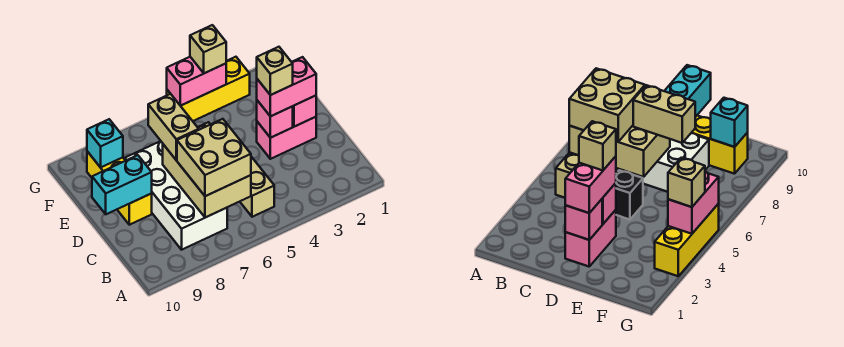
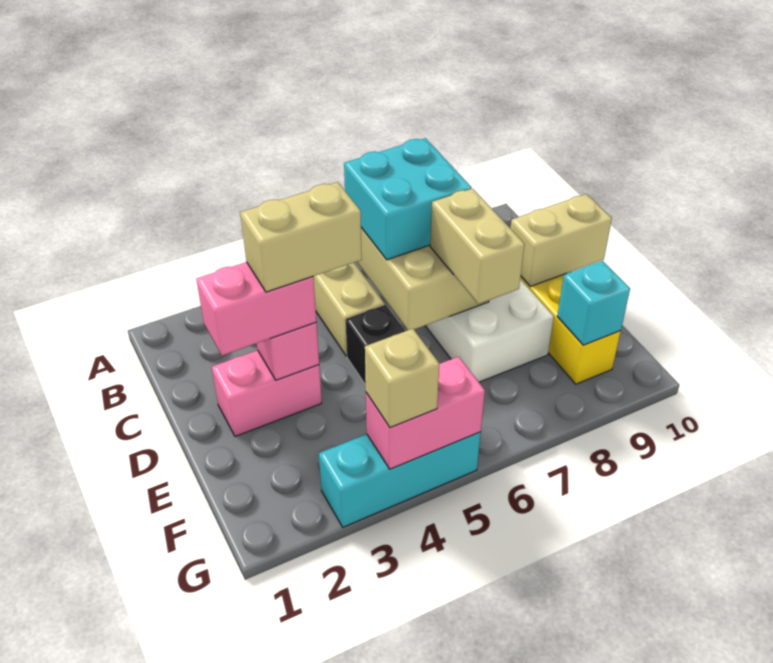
tan 2x2 brick [177,119,251,196] -> cyan 2x2 brick [344,138,472,260]
pink 1x1 brick [293,96,316,127] -> none
tan 1x1 brick [257,47,293,95] -> tan 1x2 brick [240,182,362,292]
cyan 1x2 brick [92,155,152,214] -> tan 1x2 brick [510,194,612,287]
yellow 1x3 brick [167,57,250,121] -> cyan 1x3 brick [319,432,481,527]

